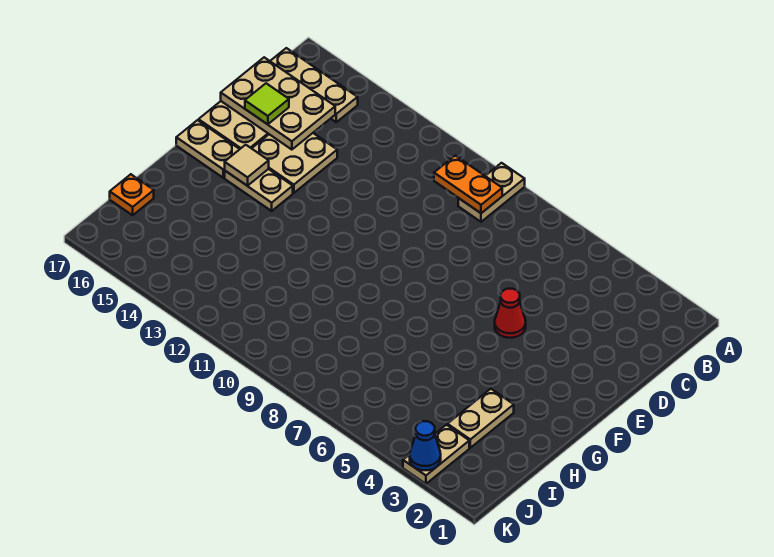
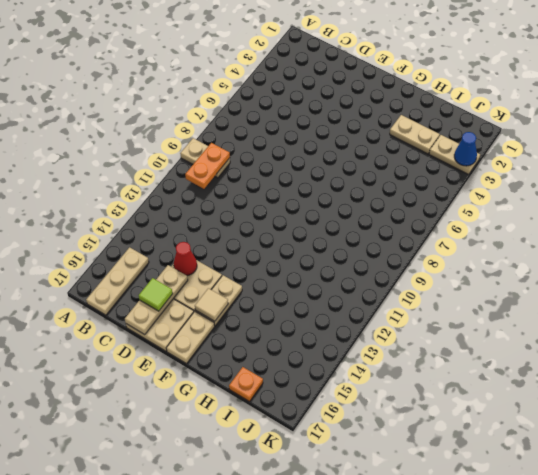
tan 2x3 plate [221,57,335,150] -> tan 1x3 plate [125,265,188,335]
red 1x1 cone [495,289,526,338] -> red 1x1 cone moved to [174,242,197,276]

